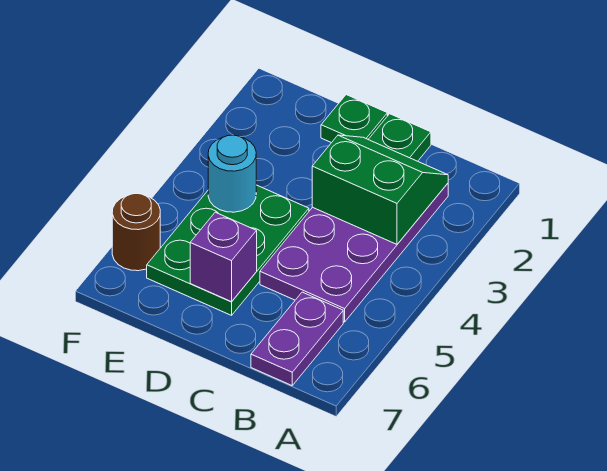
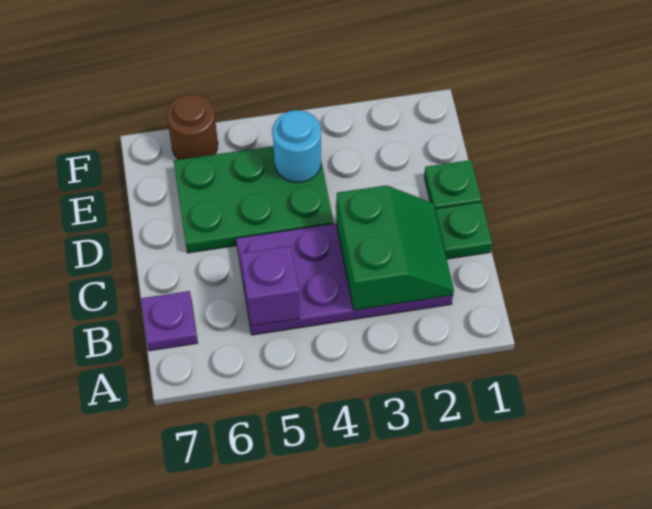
purple 1x2 plate [251,292,343,385] -> purple 1x1 plate [141,291,198,351]
purple 1x1 brick [190,212,257,302] -> purple 1x1 brick moved to [241,246,300,326]

